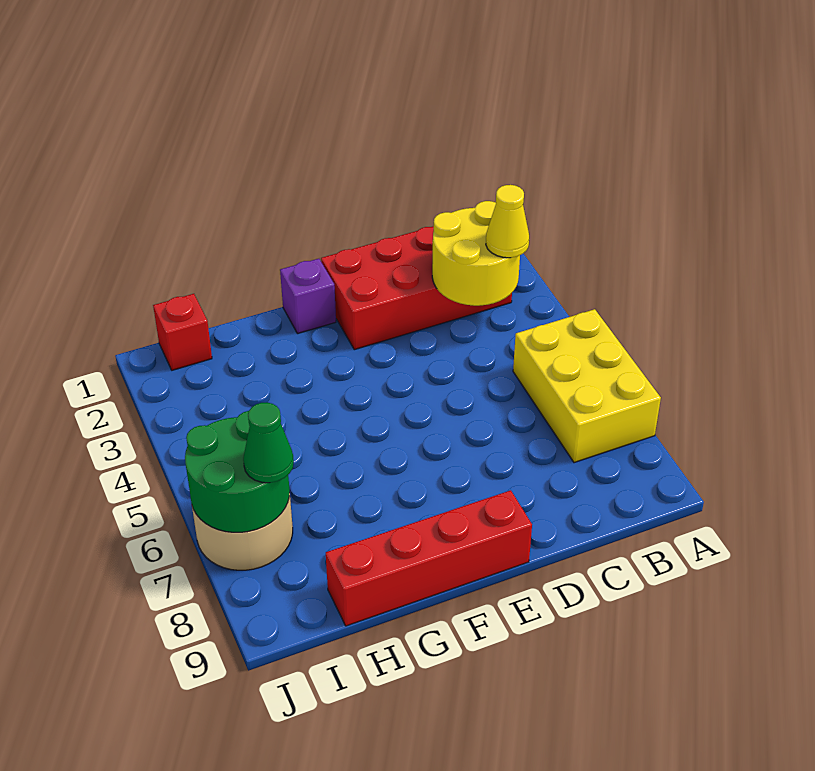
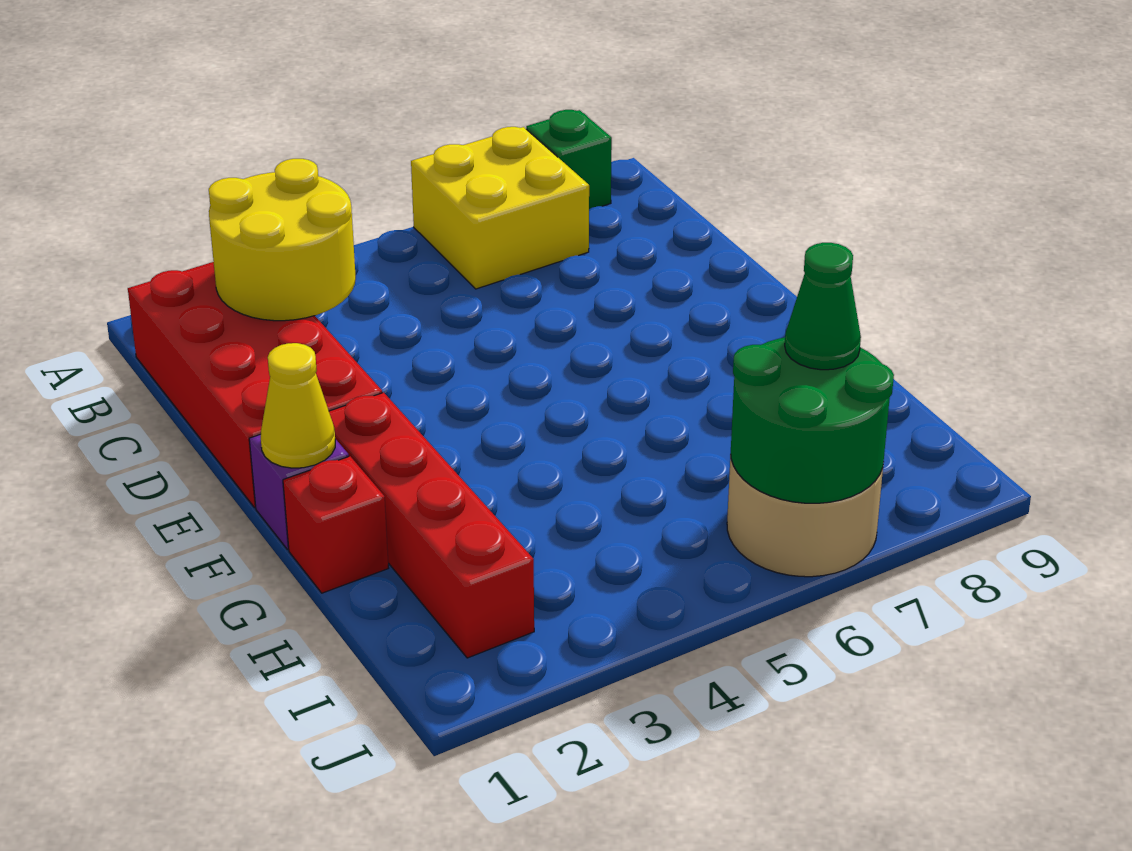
yellow 2x3 brick [513,309,661,463] -> yellow 2x2 brick [411,127,589,289]
none -> green 1x1 brick [526,110,612,209]
yellow 1x1 cone [486,185,529,258] -> yellow 1x1 cone moved to [261,343,335,468]
red 1x4 brick [326,490,532,626] -> red 1x4 brick moved to [329,393,534,658]
red 1x1 brick [153,294,212,370] -> red 1x1 brick moved to [283,456,388,593]

